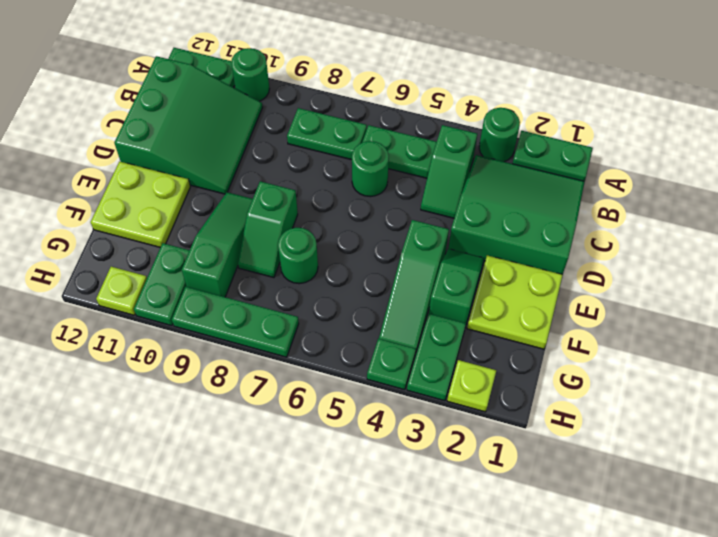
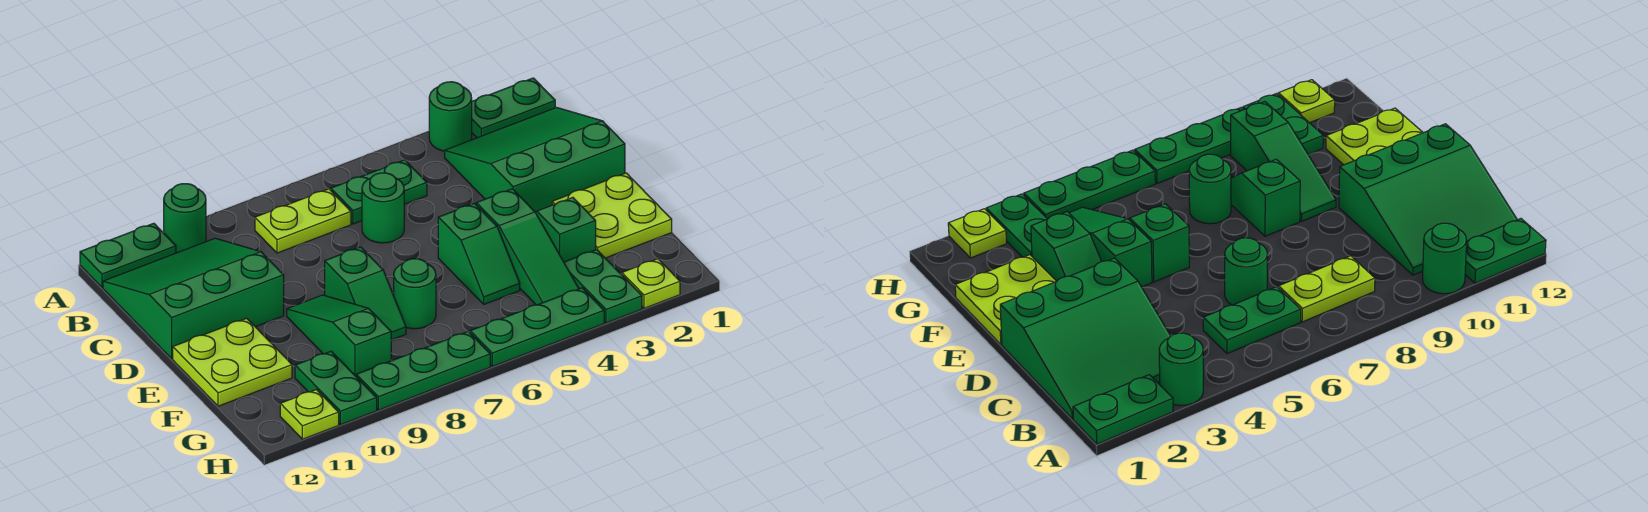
green 1x2 slope [421,125,477,218] -> green 1x2 slope moved to [438,203,520,304]
green 1x2 plate [287,108,367,160] -> lime 1x2 plate [255,189,351,253]
green 3x3 slope [114,56,263,194] -> green 3x3 slope turned to [103,238,284,359]
green 1x1 plate [367,338,416,390] -> green 1x3 plate [470,288,604,366]

